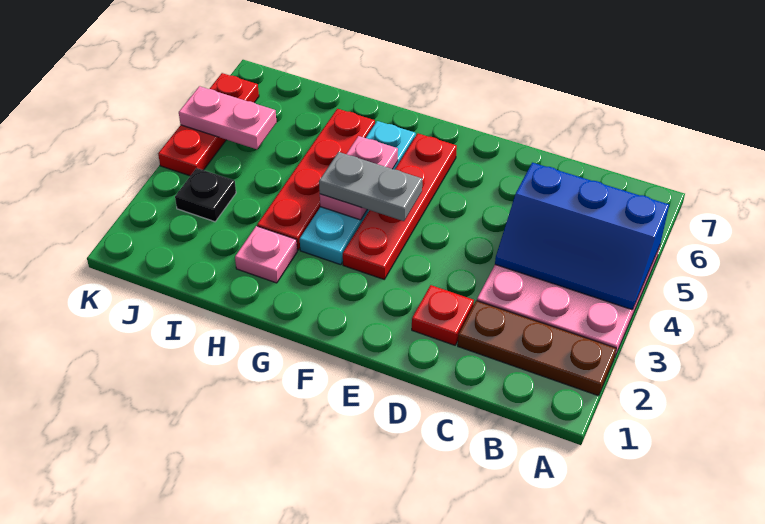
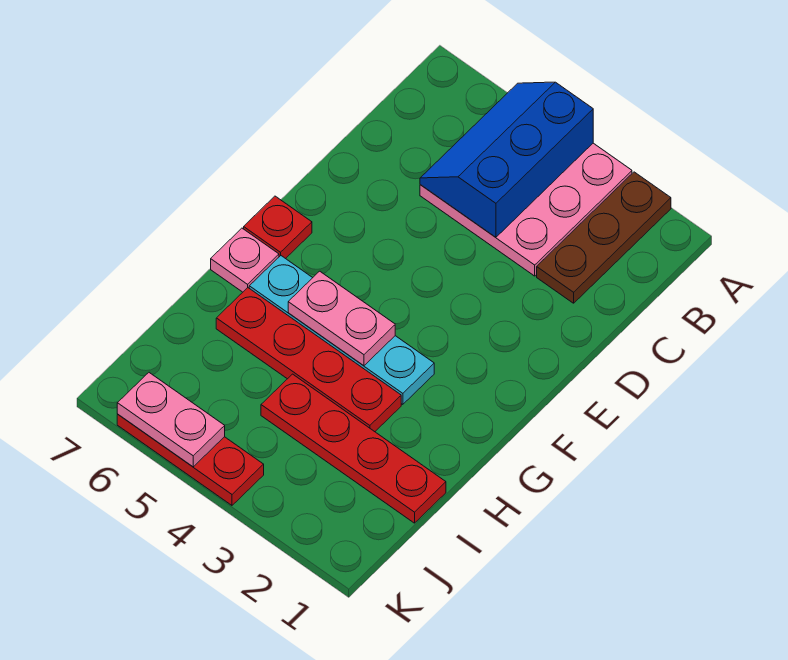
blue 2x3 slope [495,163,669,310] -> blue 2x3 slope turned to [420,82,593,237]
red 1x1 plate [412,285,474,345] -> red 1x1 plate moved to [244,196,312,259]
red 1x4 plate [343,134,457,279] -> red 1x4 plate moved to [261,374,446,523]
grey 1x2 plate [319,152,422,221] -> none
pink 1x1 plate [235,226,297,283] -> pink 1x1 plate moved to [211,228,279,292]
black 1x1 plate [175,168,236,222] -> none
pink 1x2 plate [179,86,277,149] -> pink 1x2 plate turned to [117,373,225,467]

